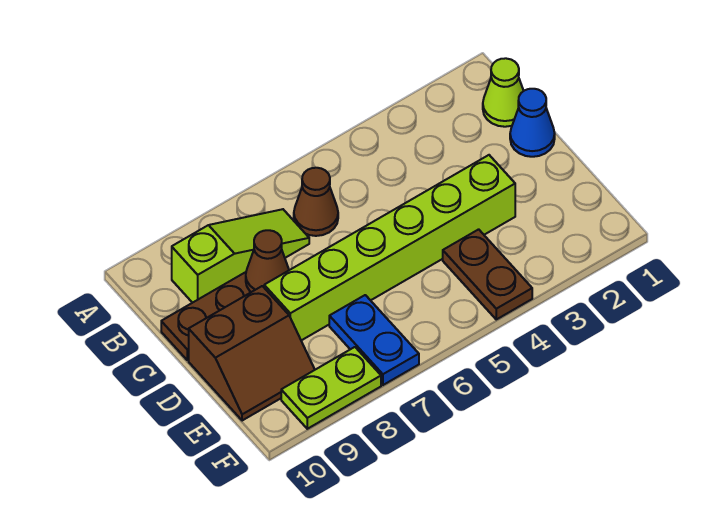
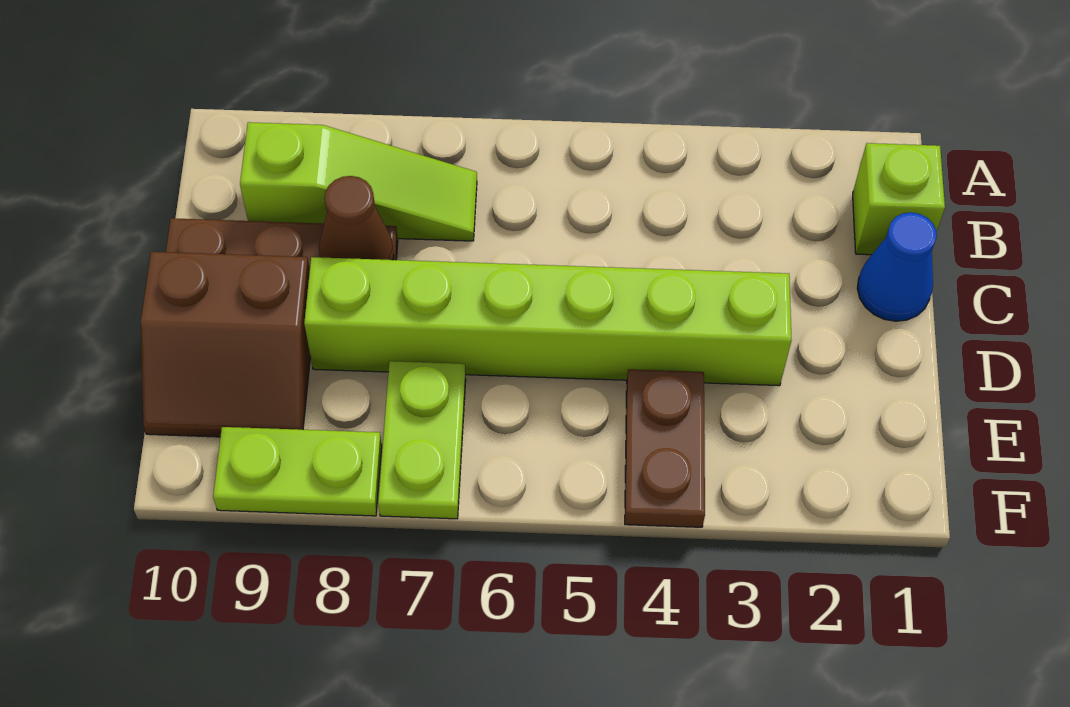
lime 1x1 cone [483,58,523,127] -> lime 1x1 brick [853,143,945,255]
brown 1x1 cone [294,168,338,236] -> none
blue 1x2 plate [329,295,419,385] -> lime 1x2 plate [378,361,466,519]

